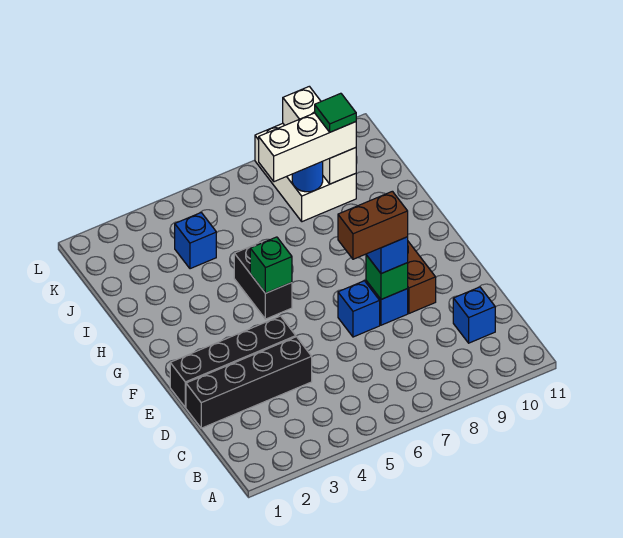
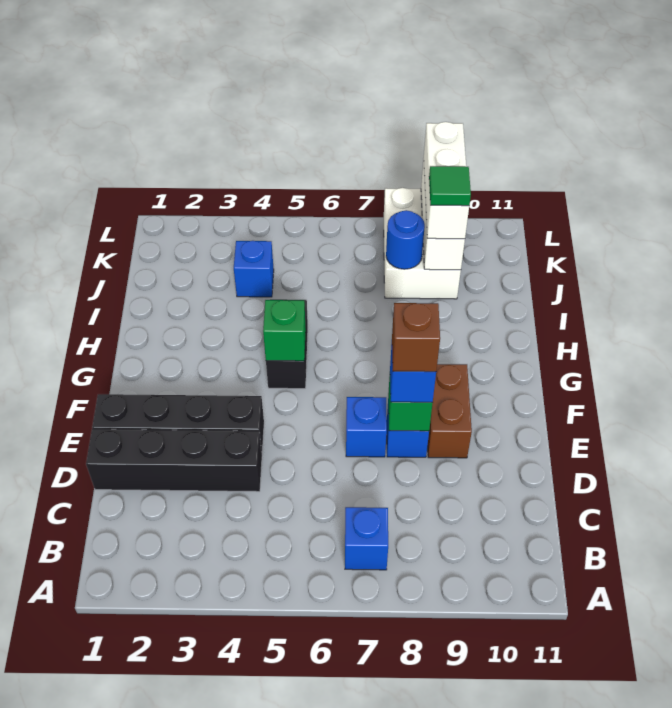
blue 1x1 brick [453,287,495,343] -> blue 1x1 brick moved to [345,507,388,570]
brown 1x2 brick [338,191,408,259] -> brown 1x1 brick [392,303,440,372]
white 1x3 brick [259,113,356,182] -> white 1x3 brick turned to [424,122,469,239]

